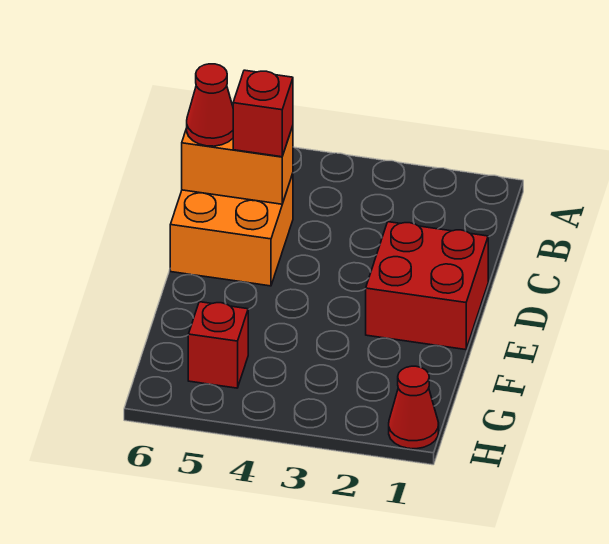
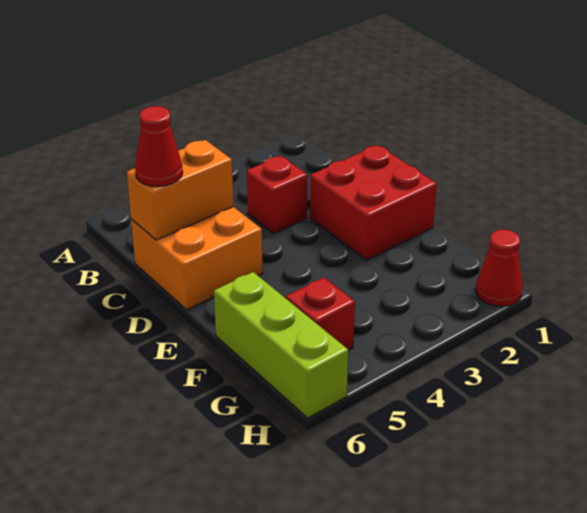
red 1x1 brick [233,70,293,157] -> red 1x1 brick moved to [247,156,307,234]
none -> lime 1x3 brick [214,272,348,418]

